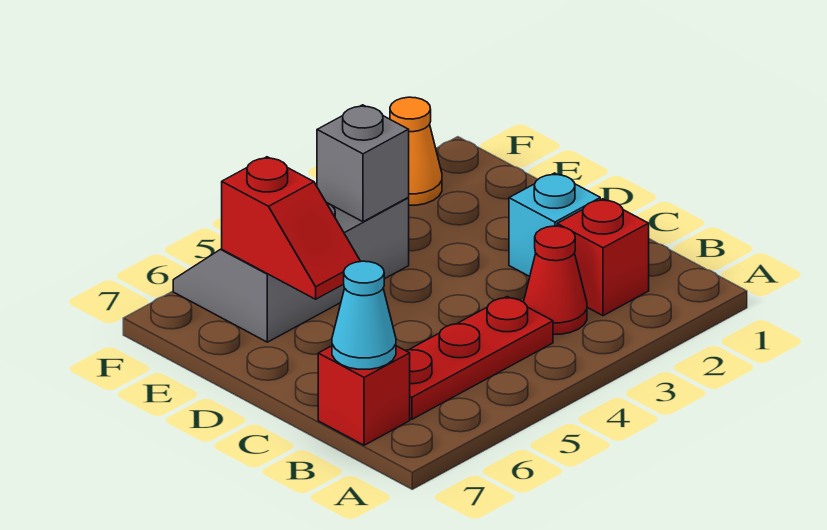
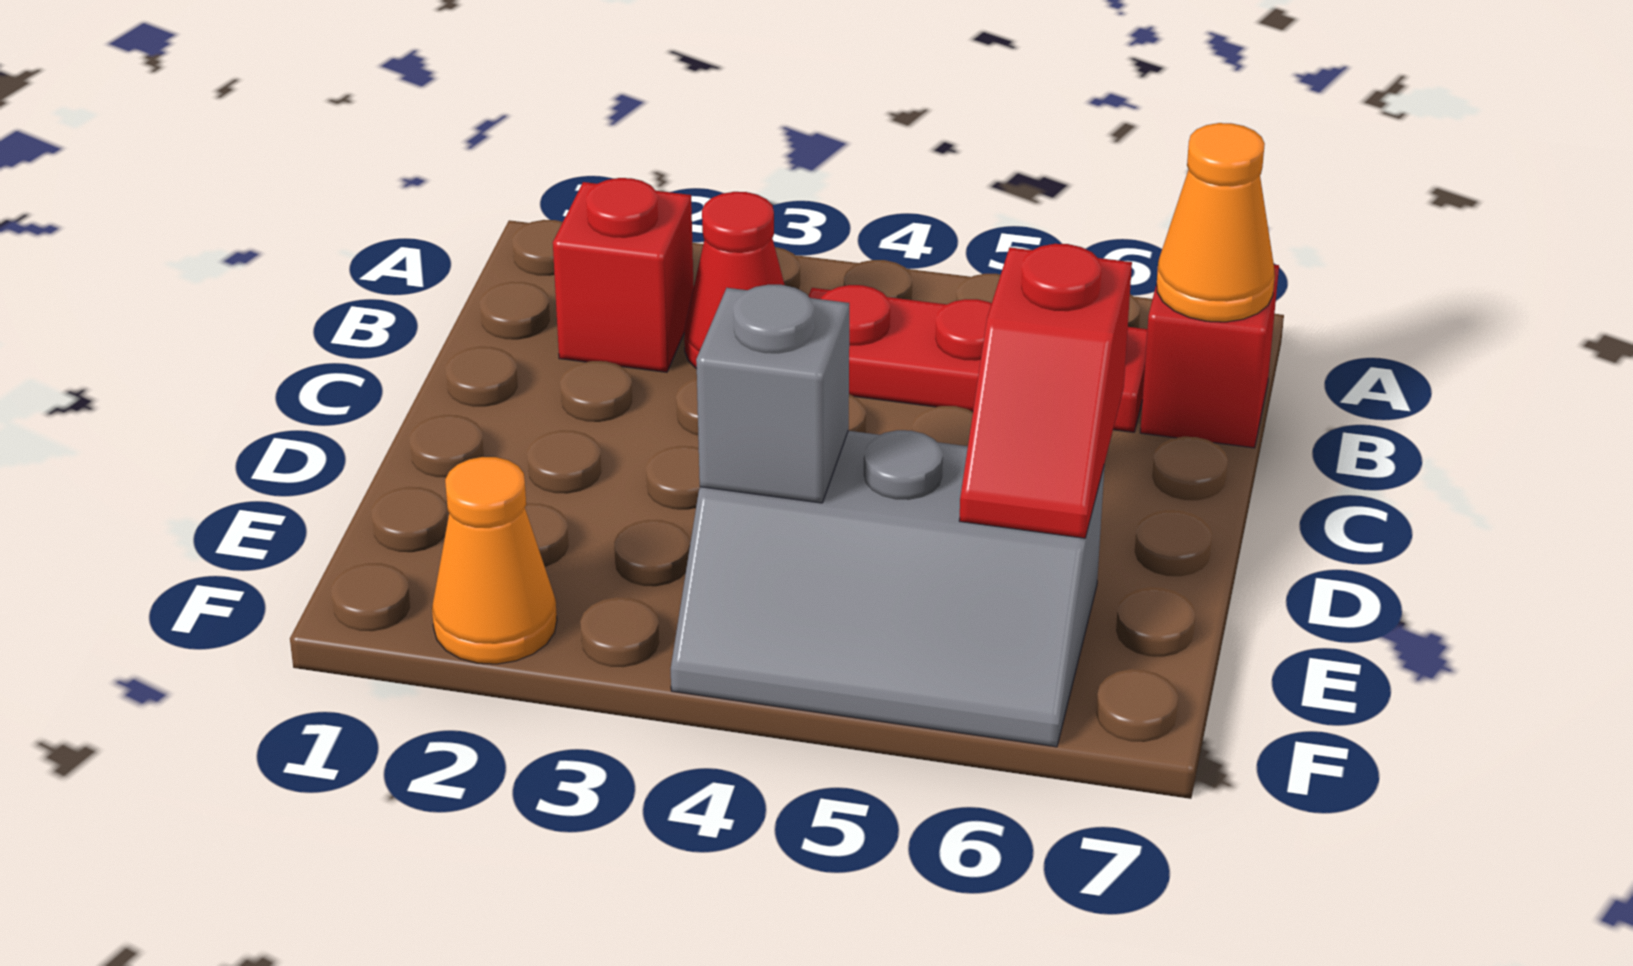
cyan 1x1 cone [332,261,396,369] -> orange 1x1 cone [1157,123,1275,322]
cyan 1x1 brick [509,173,600,277] -> none
red 1x2 slope [222,157,361,299] -> red 1x2 slope turned to [959,244,1132,538]

